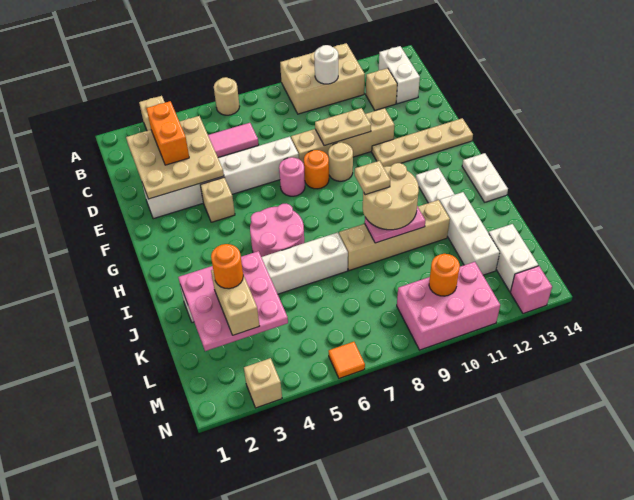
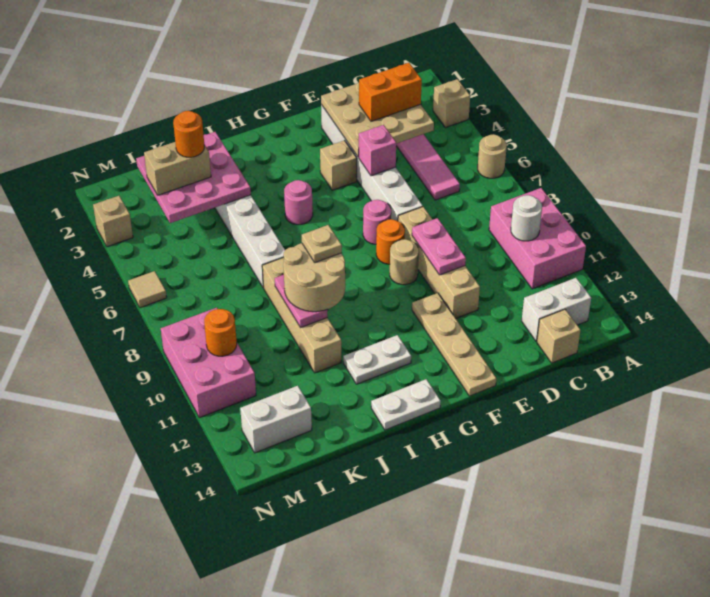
tan 2x3 brick [280,43,365,114] -> pink 2x3 brick [489,188,586,289]
tan 1x1 brick [366,68,397,110] -> tan 1x1 brick moved to [537,309,580,363]
tan 1x2 plate [315,108,371,146] -> pink 1x2 plate [412,218,466,275]
pink 2x2 round brick [250,204,304,257] -> pink 1x1 round brick [284,180,313,225]
white 1x3 brick [440,192,500,275] -> none
orange 1x1 tile [329,342,365,378] -> tan 1x1 tile [128,271,167,308]
pink 1x1 brick [510,266,552,314] -> pink 1x1 brick moved to [359,125,396,176]

